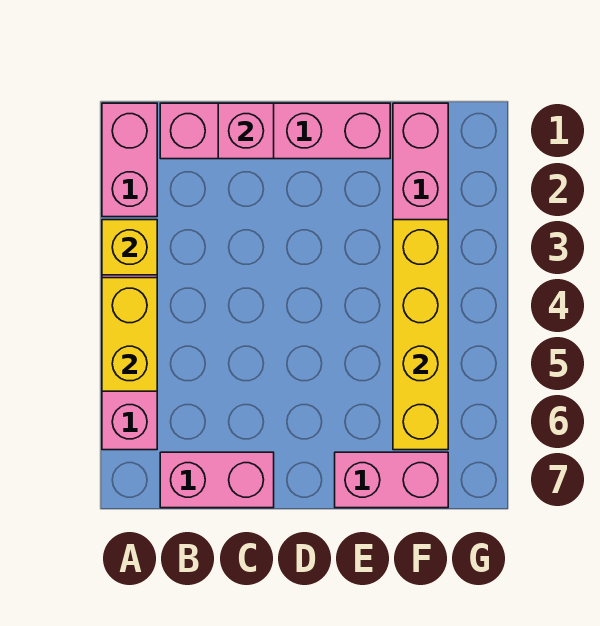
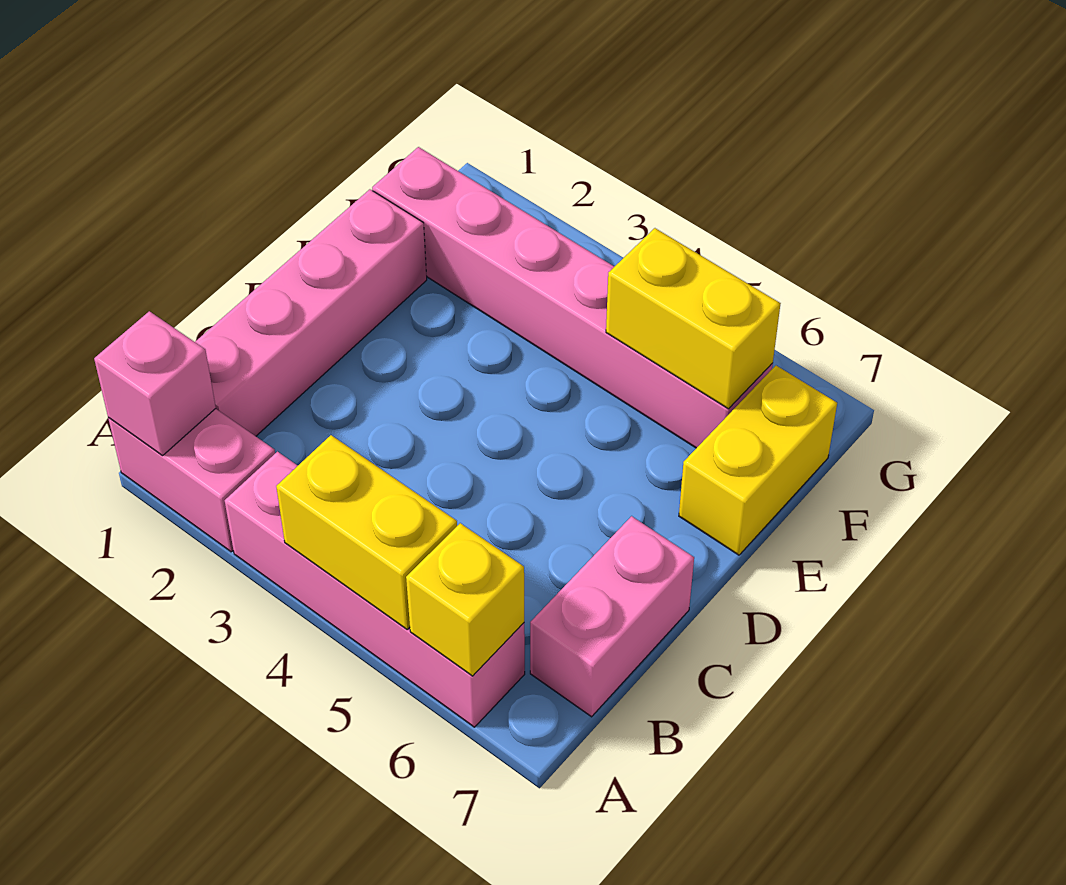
yellow 1x1 brick [102,220,157,275] -> yellow 1x1 brick moved to [406,523,524,676]
pink 1x1 brick [218,103,274,159] -> pink 1x1 brick moved to [94,311,216,456]
pink 1x2 brick [335,452,448,508] -> yellow 1x2 brick [679,366,837,555]
yellow 1x4 brick [393,220,448,450] -> yellow 1x2 brick [606,228,781,409]

